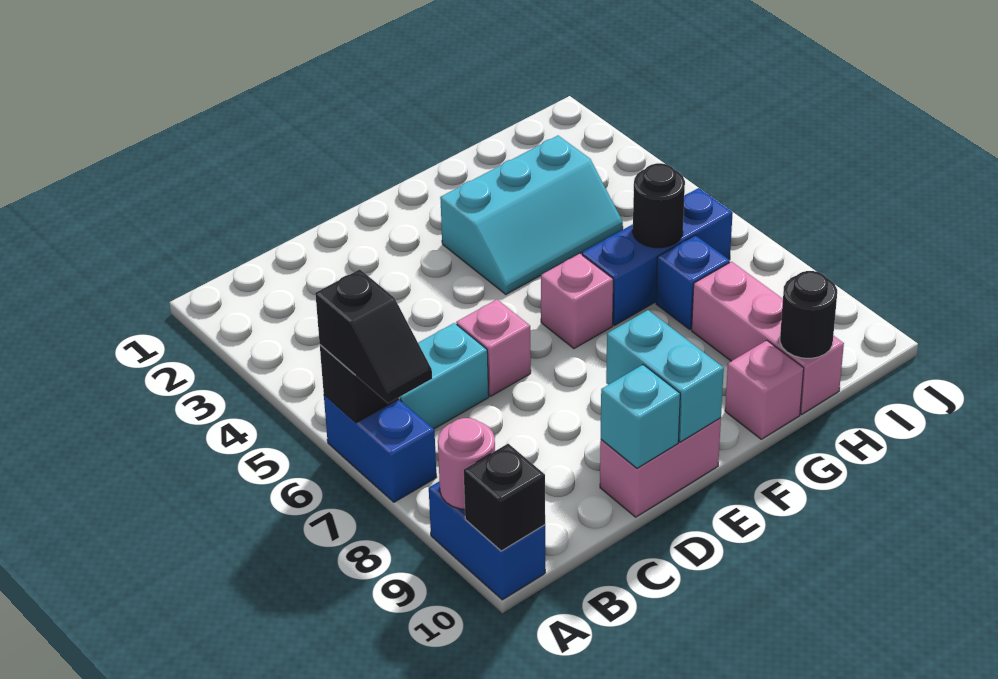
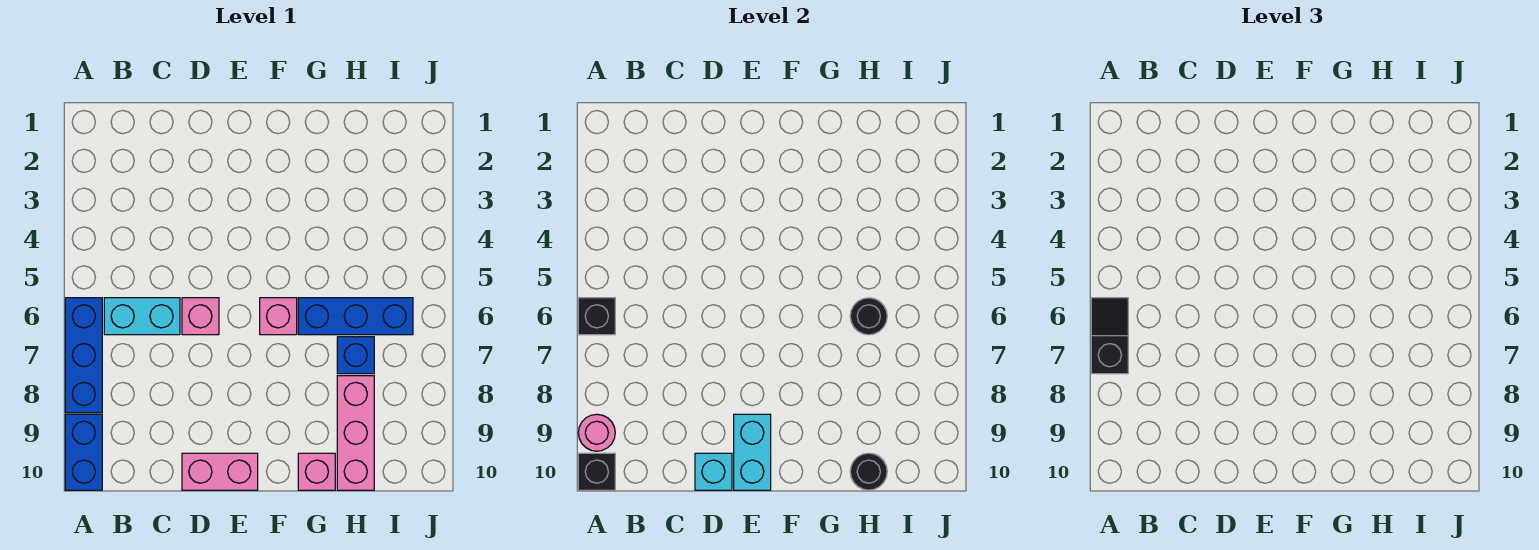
blue 1x2 brick [324,395,437,502] -> blue 1x3 brick [65,298,102,413]
black 1x2 slope [315,269,432,403] -> black 1x2 slope turned to [1091,298,1128,374]
cyan 2x3 slope [440,136,623,294] -> none

